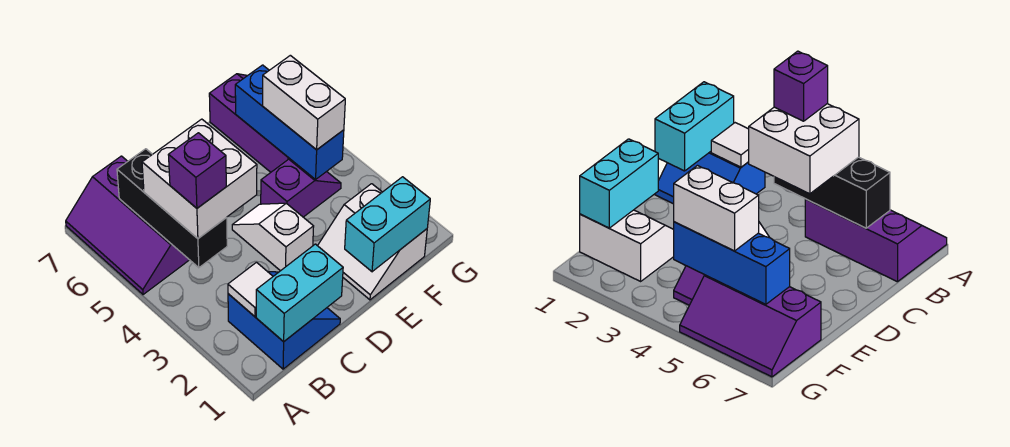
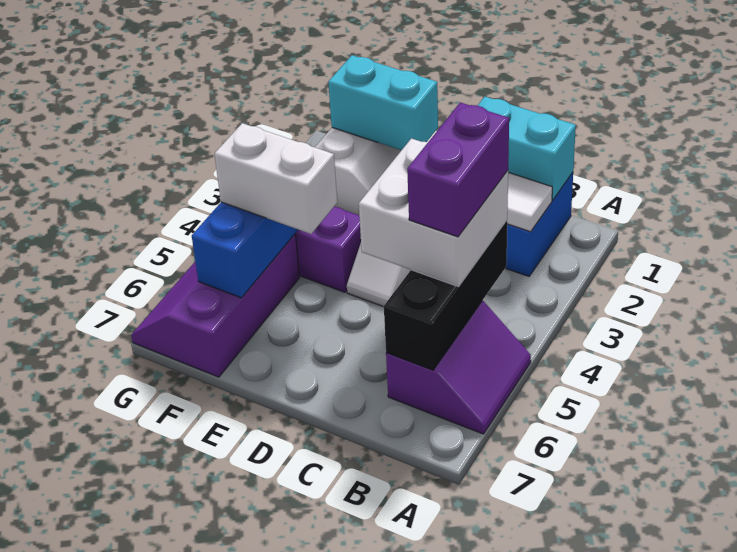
purple 2x3 slope [66,156,189,295] -> purple 2x2 slope [386,301,531,434]
purple 1x1 brick [169,133,226,208] -> purple 1x2 brick [407,102,509,237]
white 1x2 brick [263,55,345,150] -> white 1x2 brick turned to [214,123,337,234]

